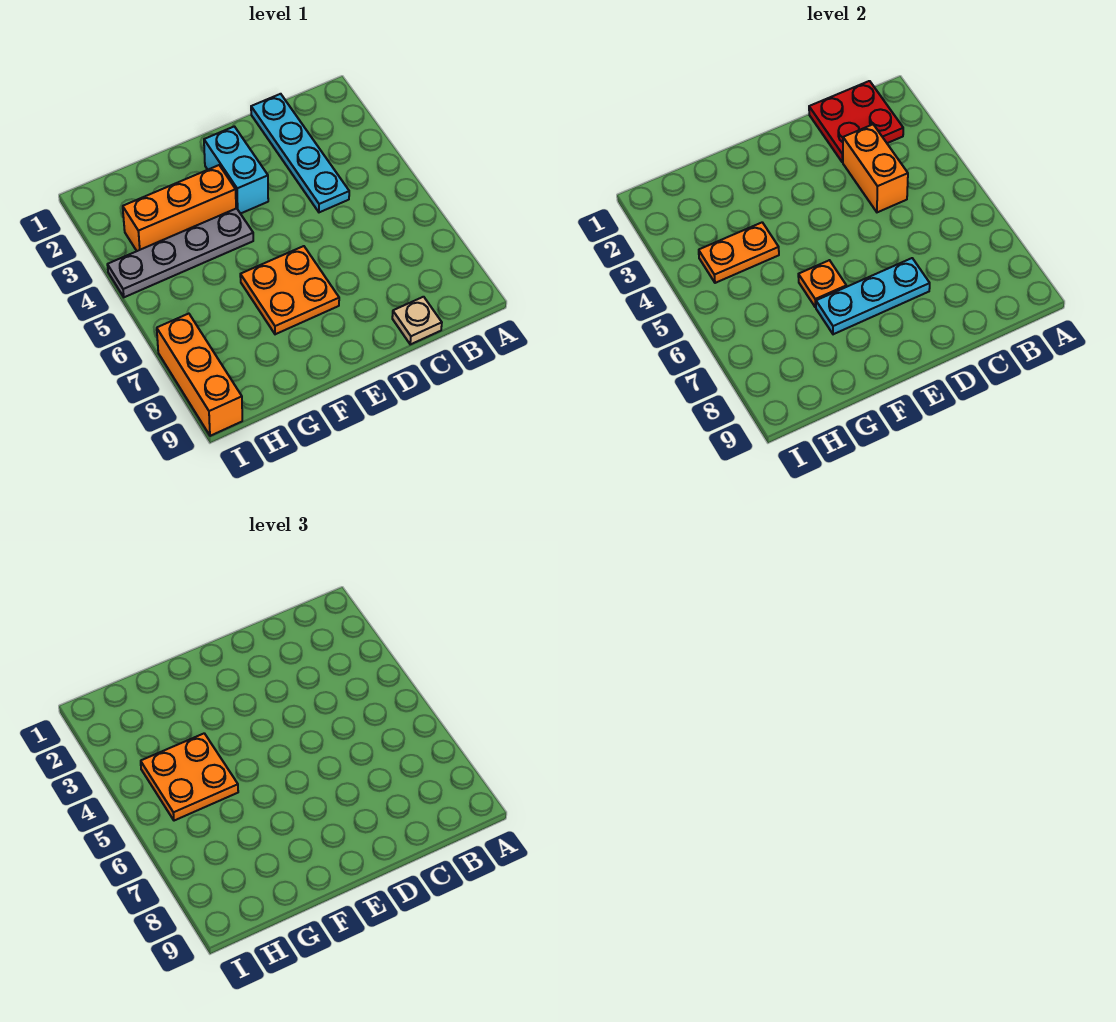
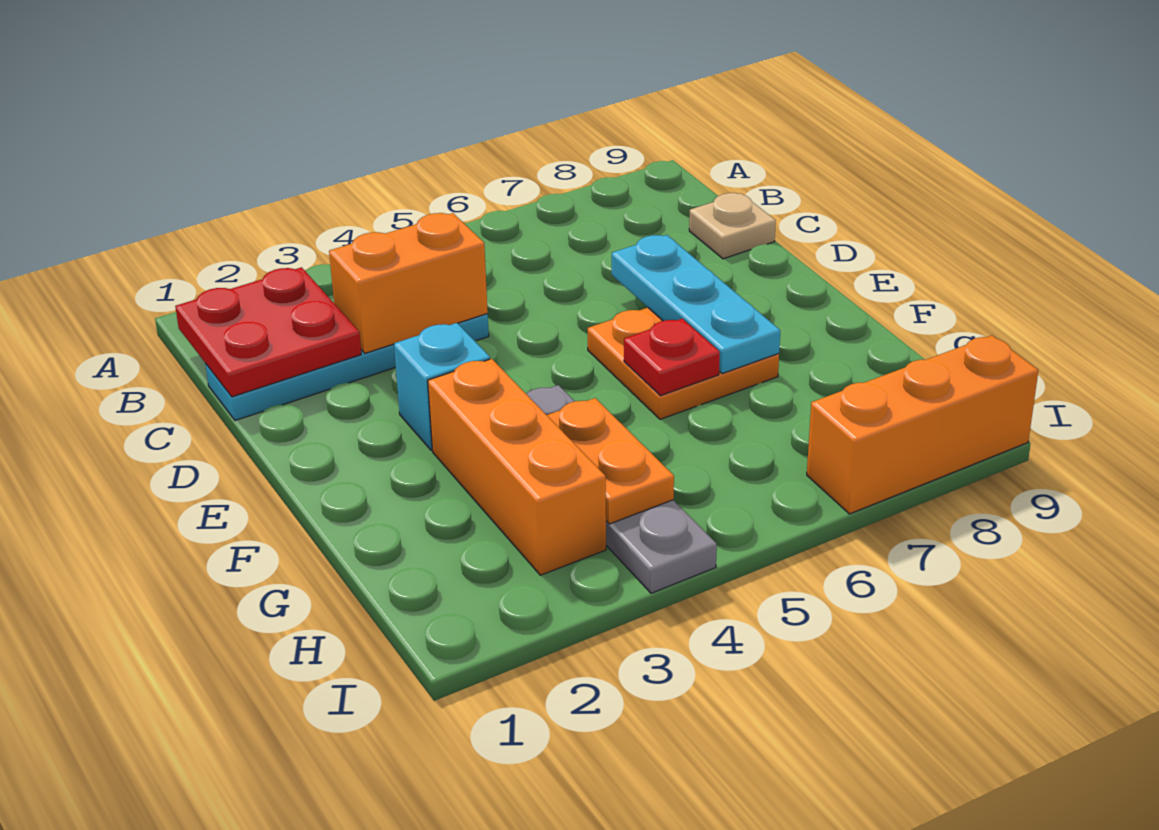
cyan 1x2 brick [204,126,268,214] -> cyan 1x1 brick [394,323,490,450]
orange 1x1 plate [798,260,846,307] -> red 1x1 plate [624,319,720,396]
orange 2x2 plate [141,733,238,821] -> none

